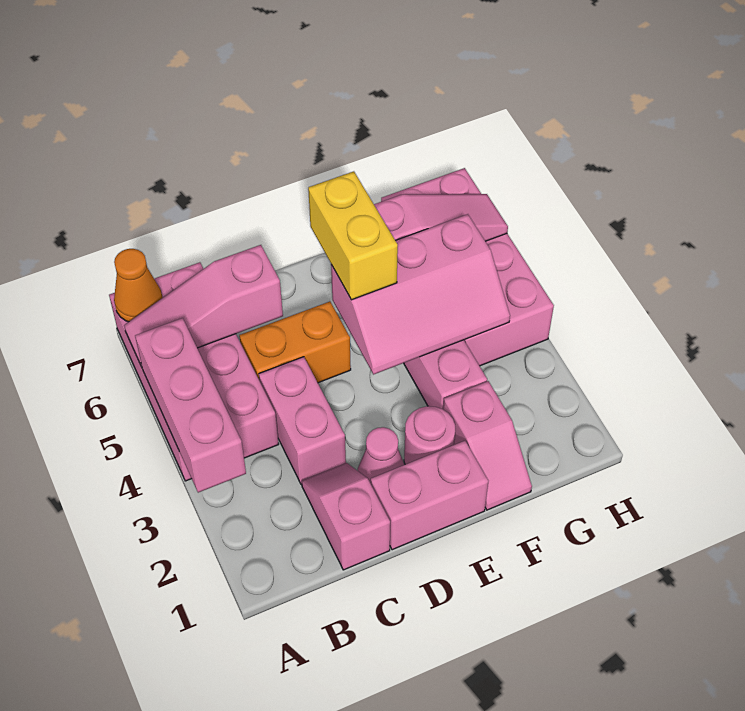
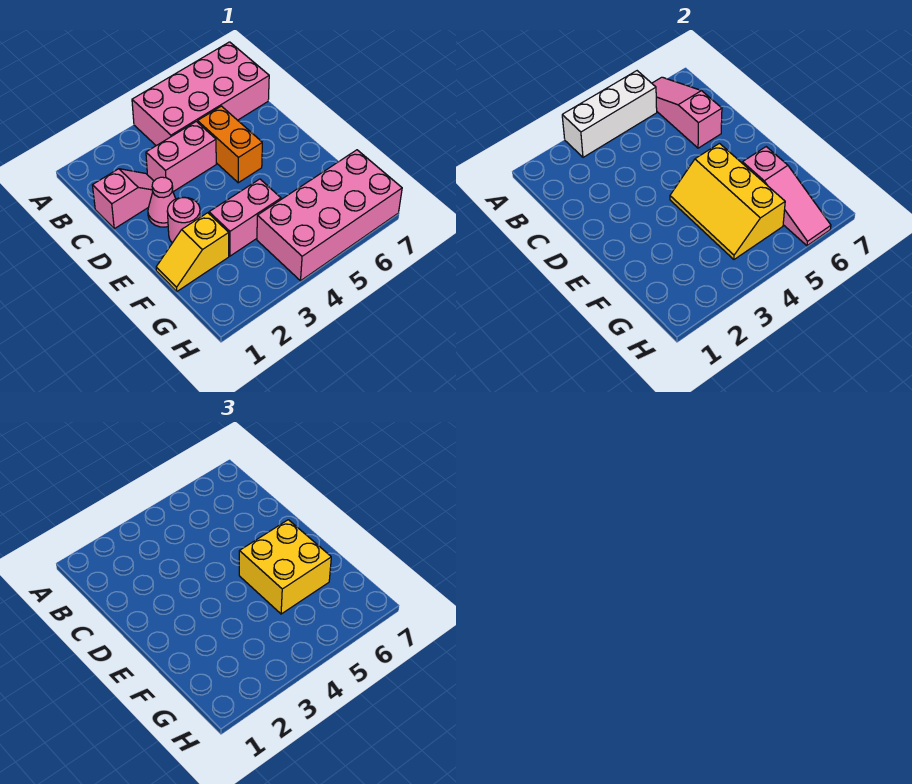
pink 1x3 brick [135,318,246,493] -> white 1x3 brick [562,71,657,157]
orange 1x1 cone [114,249,163,322] -> none
pink 1x2 brick [371,441,488,550] -> none
pink 2x3 slope [331,214,510,375] -> yellow 2x3 slope [670,143,785,259]
yellow 1x2 brick [308,171,398,300] -> yellow 2x2 brick [239,520,331,614]
pink 1x2 slope [443,381,532,510] -> yellow 1x2 slope [156,213,229,291]

